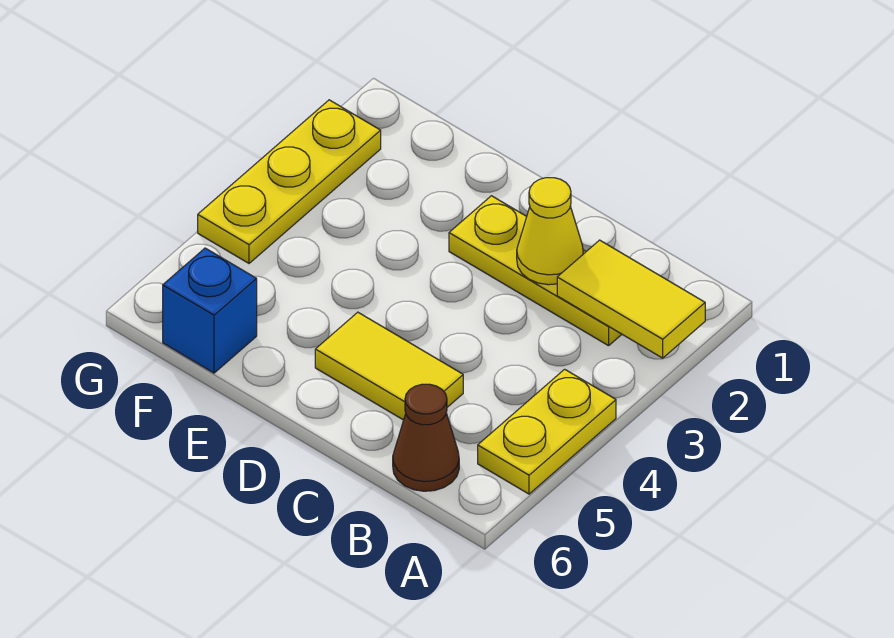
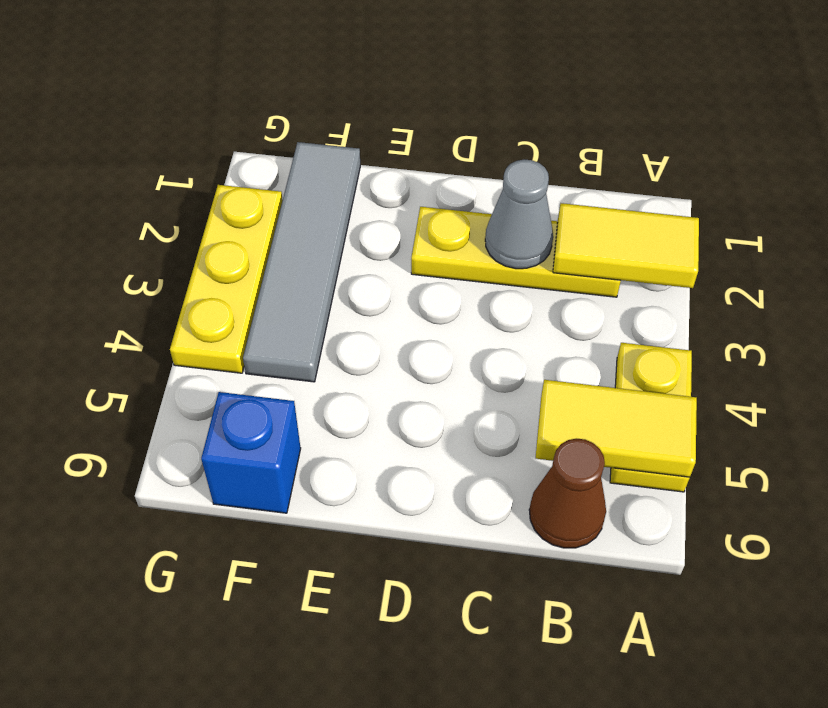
yellow 1x1 cone [517,178,583,285] -> grey 1x1 cone [485,159,553,269]
yellow 1x2 tile [315,312,463,420] -> yellow 1x2 tile moved to [536,380,697,477]
none -> grey 1x4 tile [243,142,360,382]

